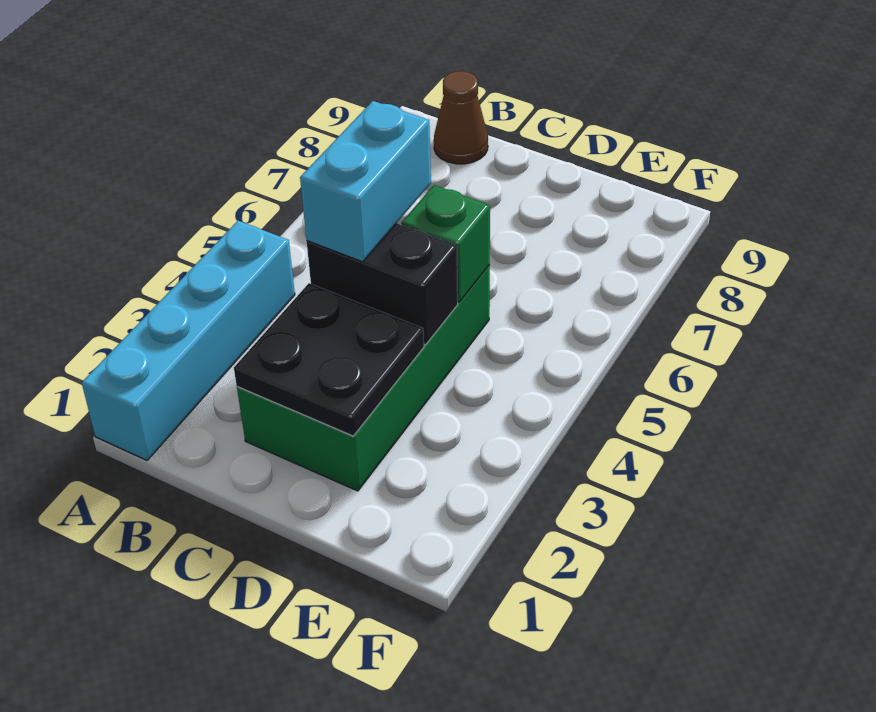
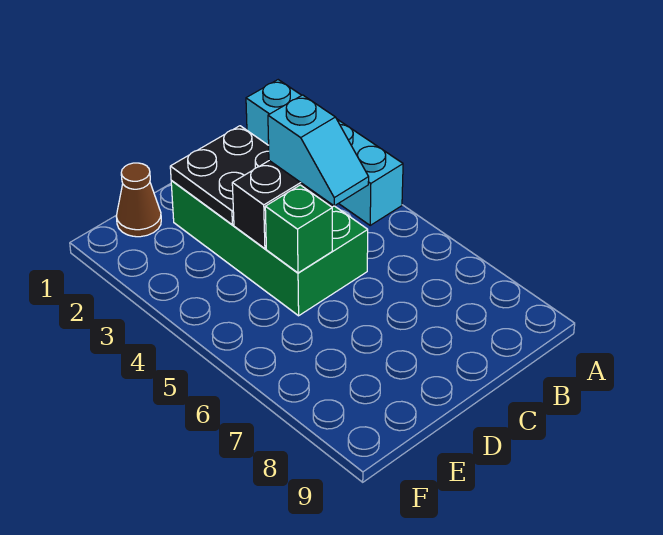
brown 1x1 cone [434,71,488,164] -> brown 1x1 cone moved to [116,163,161,237]
cyan 1x2 brick [300,101,431,262] -> cyan 1x2 slope [268,95,369,206]

